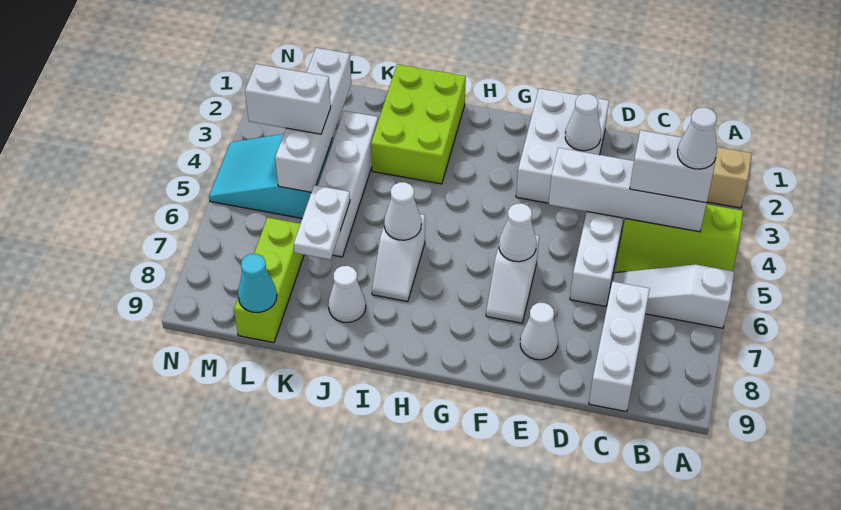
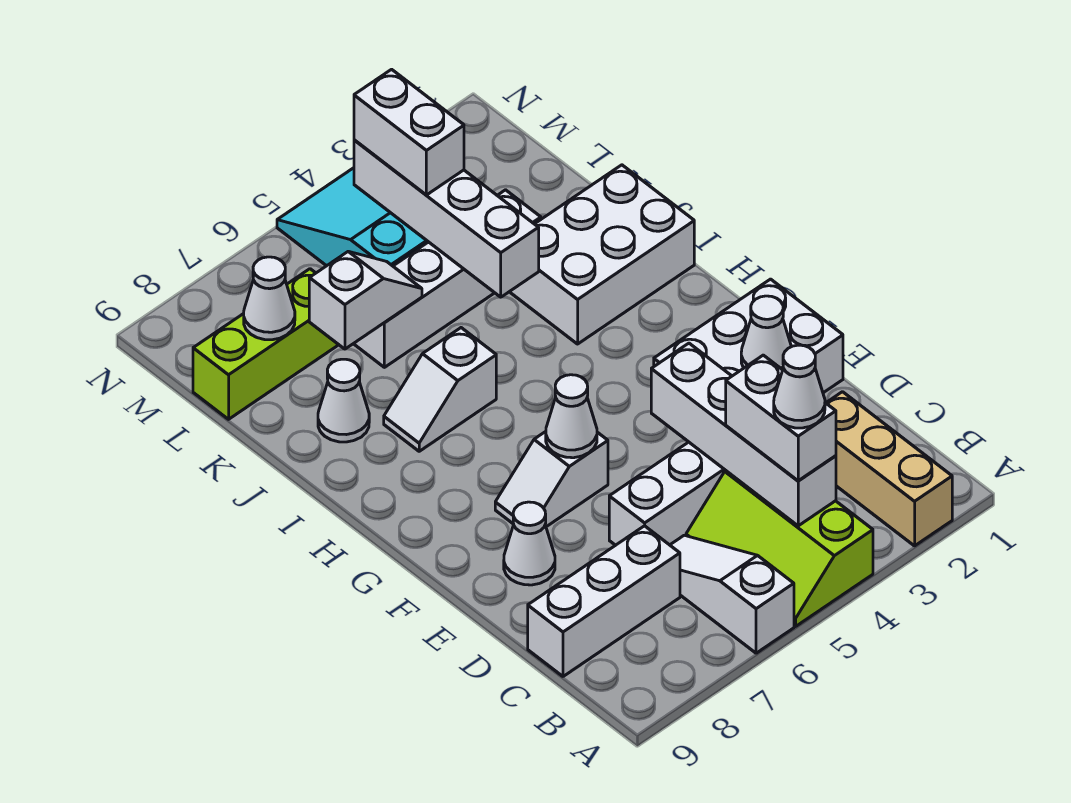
lime 2x3 brick [371,64,466,184] -> white 2x3 brick [510,165,694,344]
white 1x1 cone [384,182,421,240] -> white 1x1 cone moved to [244,257,295,340]
white 1x2 plate [294,185,350,260] -> white 1x2 slope [309,252,422,349]
white 1x4 brick [275,48,351,192] -> white 1x4 brick turned to [354,140,539,297]
cyan 1x1 cone [238,254,277,313] -> none

